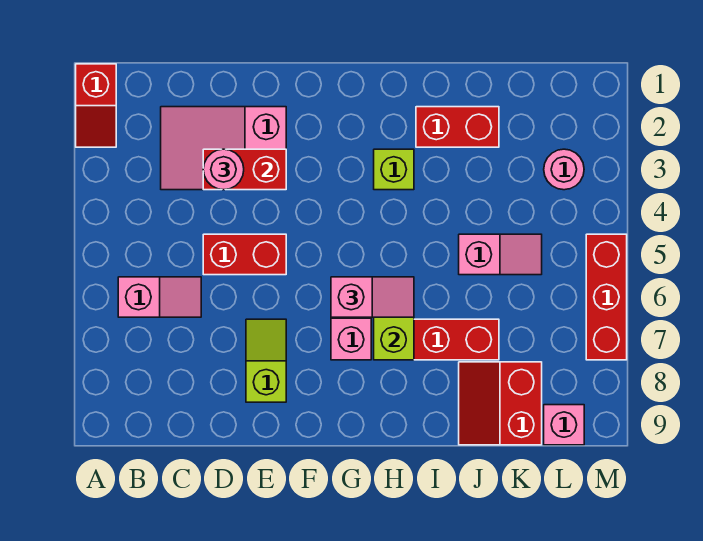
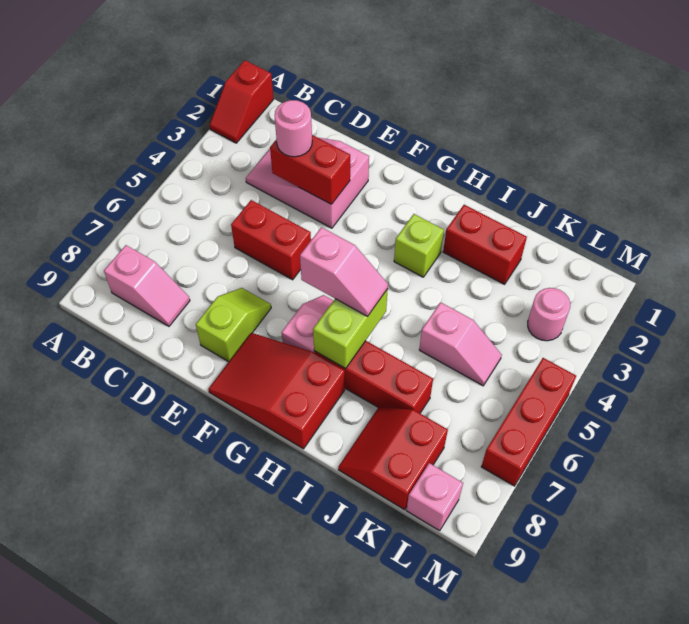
pink 1x2 slope [118,277,201,317] -> pink 1x2 slope moved to [104,245,190,326]
none -> red 2x3 slope [208,333,345,449]

